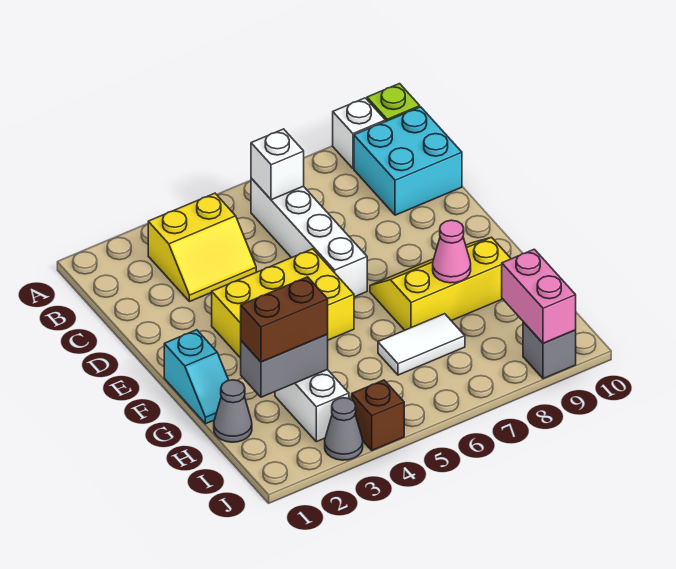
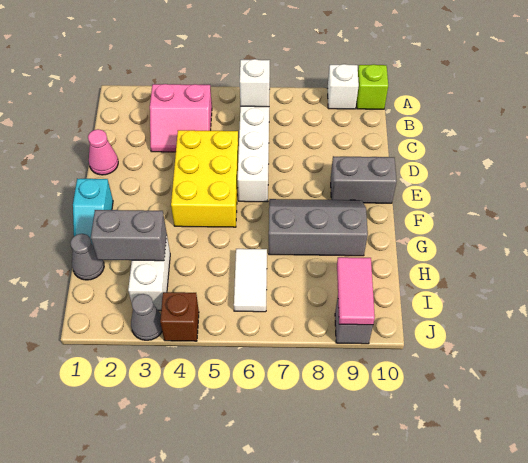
yellow 2x2 slope [148,193,256,302] -> pink 2x2 slope [150,84,212,152]
cyan 2x2 brick [354,107,462,215] -> none
yellow 2x3 brick [212,249,354,358] -> yellow 2x3 brick turned to [171,130,239,227]
none -> grey 1x2 brick [331,156,397,203]
yellow 2x3 slope [370,237,511,330] -> grey 2x3 slope [269,199,368,256]
pink 1x1 cone [433,220,471,283] -> pink 1x1 cone moved to [88,129,118,175]
brown 1x2 brick [241,277,328,362] -> none
white 1x2 tile [378,314,465,375] -> white 1x2 tile turned to [234,249,267,312]
pink 1x2 brick [502,249,576,343] -> pink 1x2 tile [337,257,375,325]

